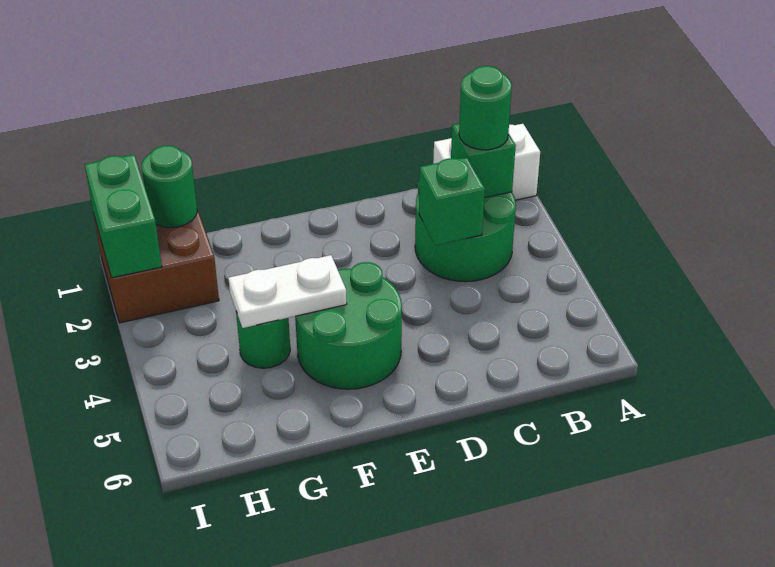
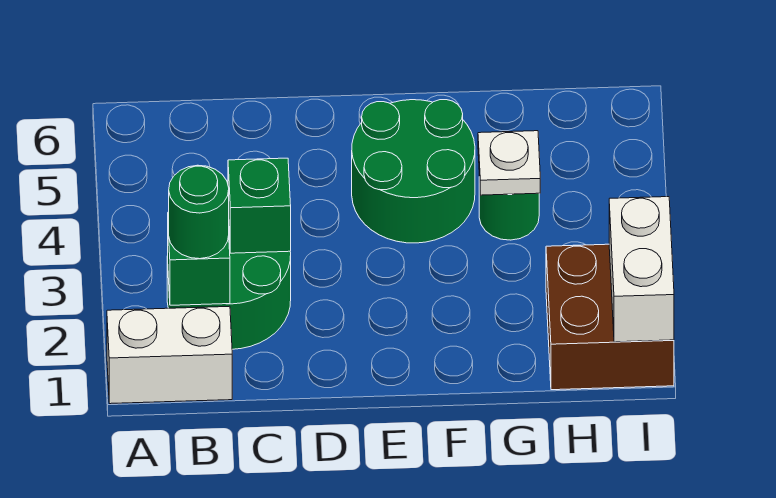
white 1x2 plate [228,255,347,328] -> white 1x1 plate [478,131,540,195]
green 1x1 round brick [142,146,197,228] -> none
green 1x2 brick [85,154,162,278] -> white 1x2 brick [609,197,674,342]

